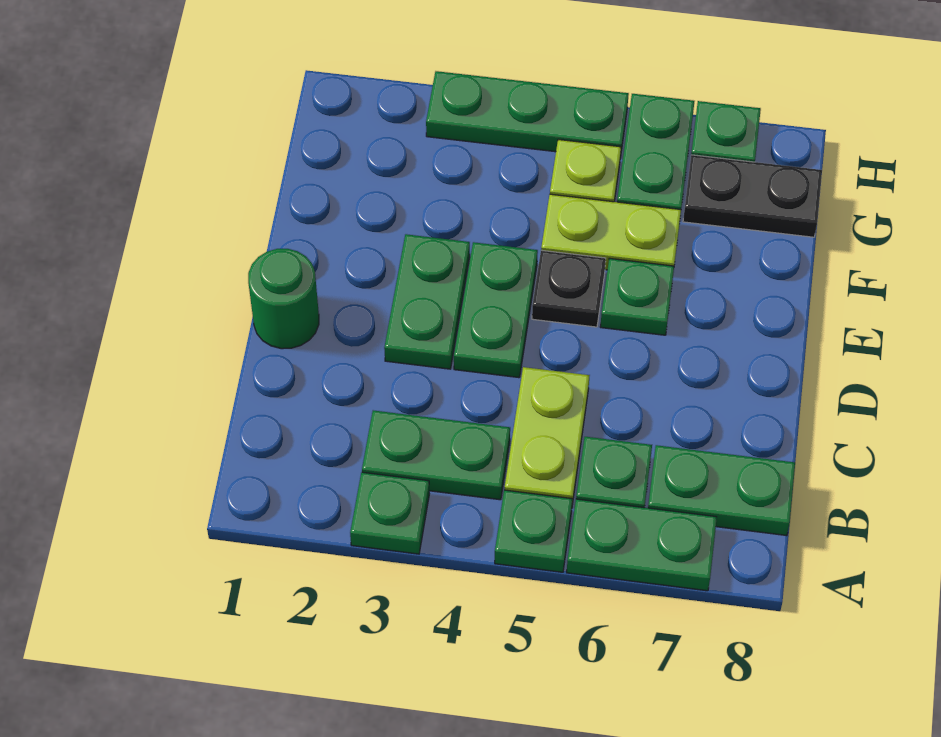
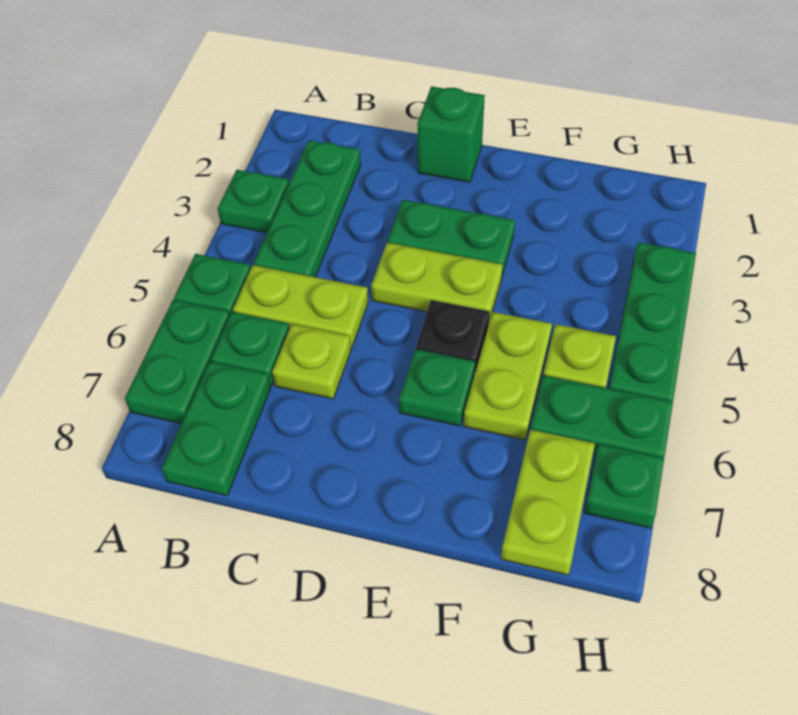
green 1x2 plate [362,410,510,500] -> green 1x3 plate [254,140,361,277]
none -> lime 1x1 plate [272,324,351,399]
green 1x1 round brick [248,249,319,349] -> green 1x1 brick [417,86,485,182]
green 1x2 plate [454,242,538,378] -> lime 1x2 plate [371,243,503,322]
black 1x2 plate [683,155,822,237] -> lime 1x2 plate [501,430,595,575]

